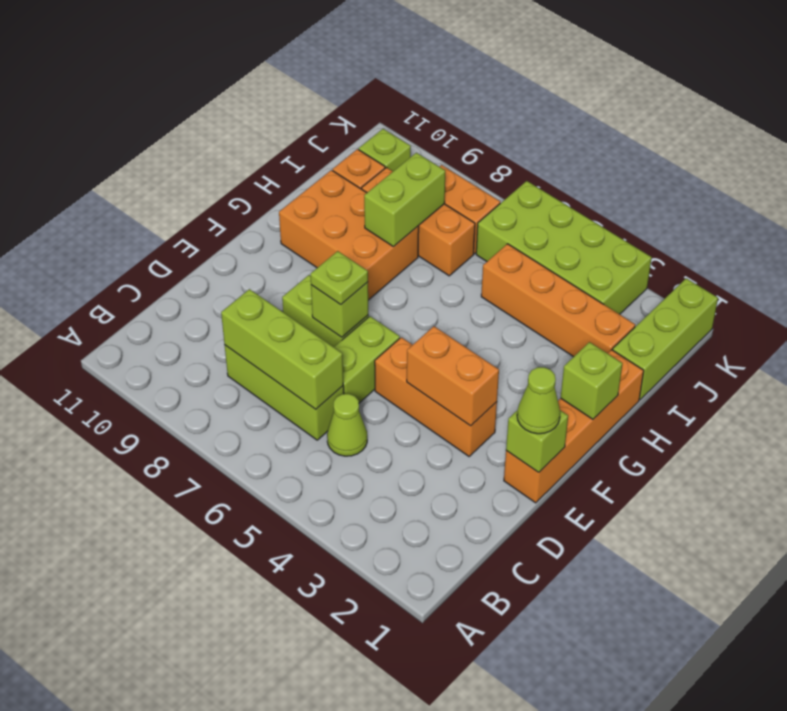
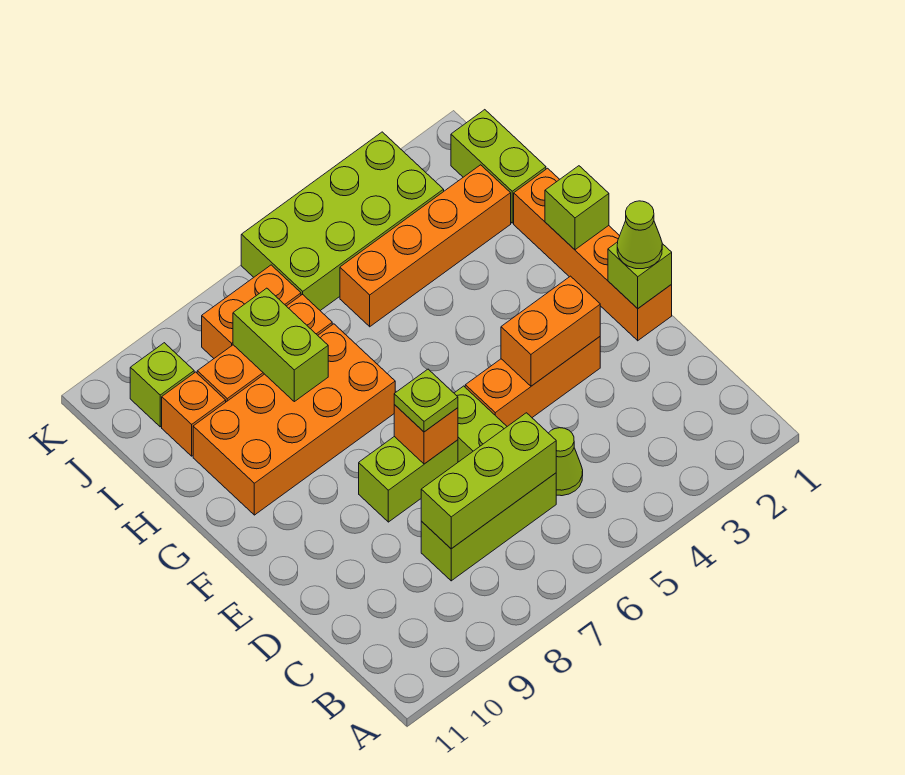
lime 1x1 brick [311,282,368,337] -> orange 1x1 brick [394,405,458,464]
orange 2x3 brick [279,170,419,300] -> orange 2x4 brick [193,324,395,515]
lime 1x3 brick [613,278,718,400] -> lime 1x2 brick [451,110,546,223]

